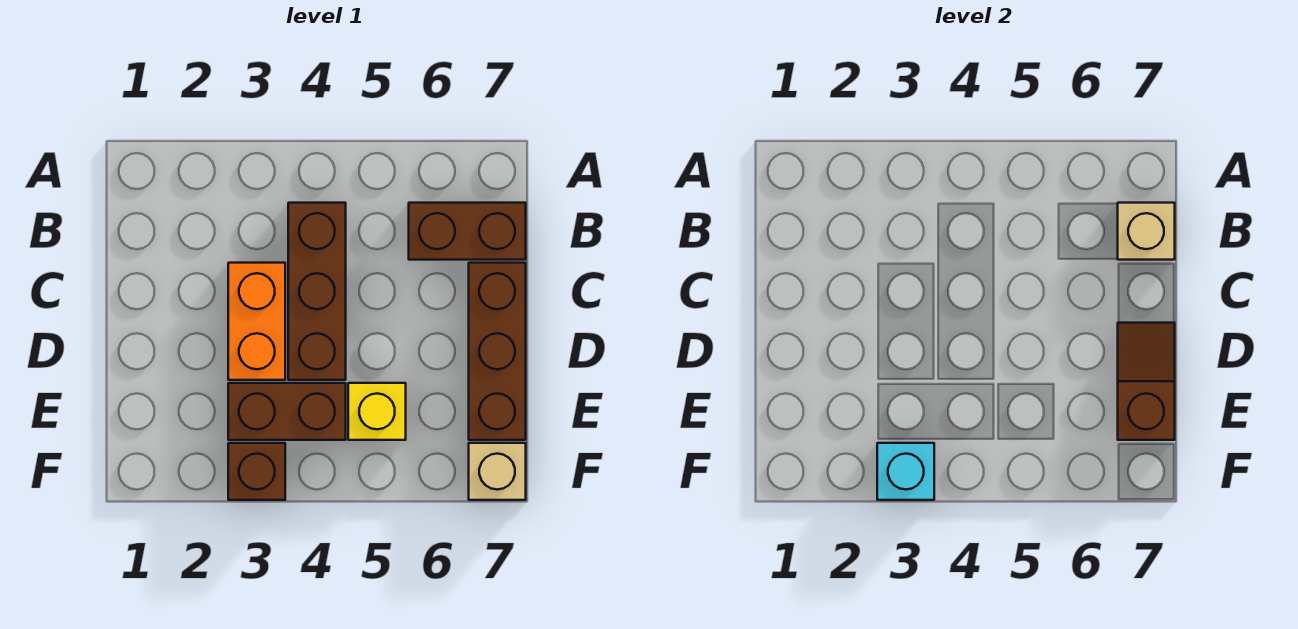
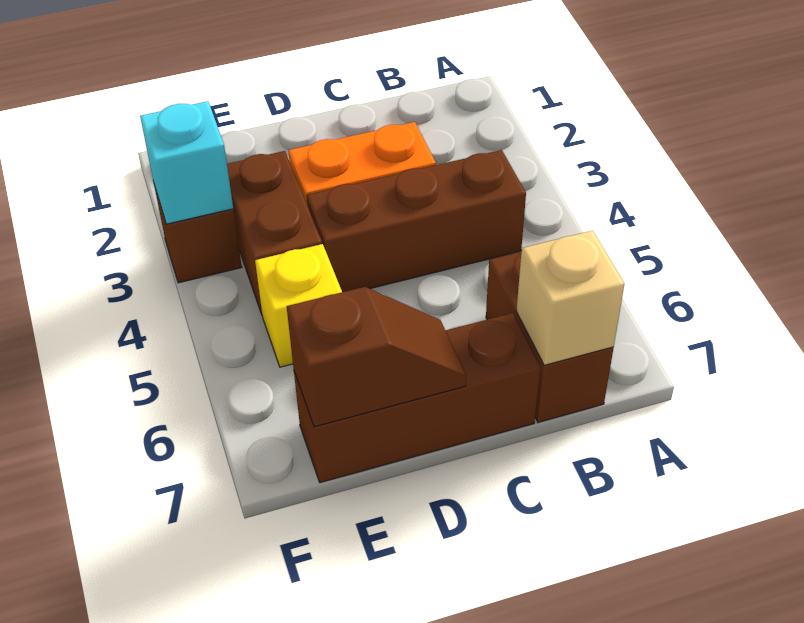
tan 1x1 brick [469,443,526,500] -> none

